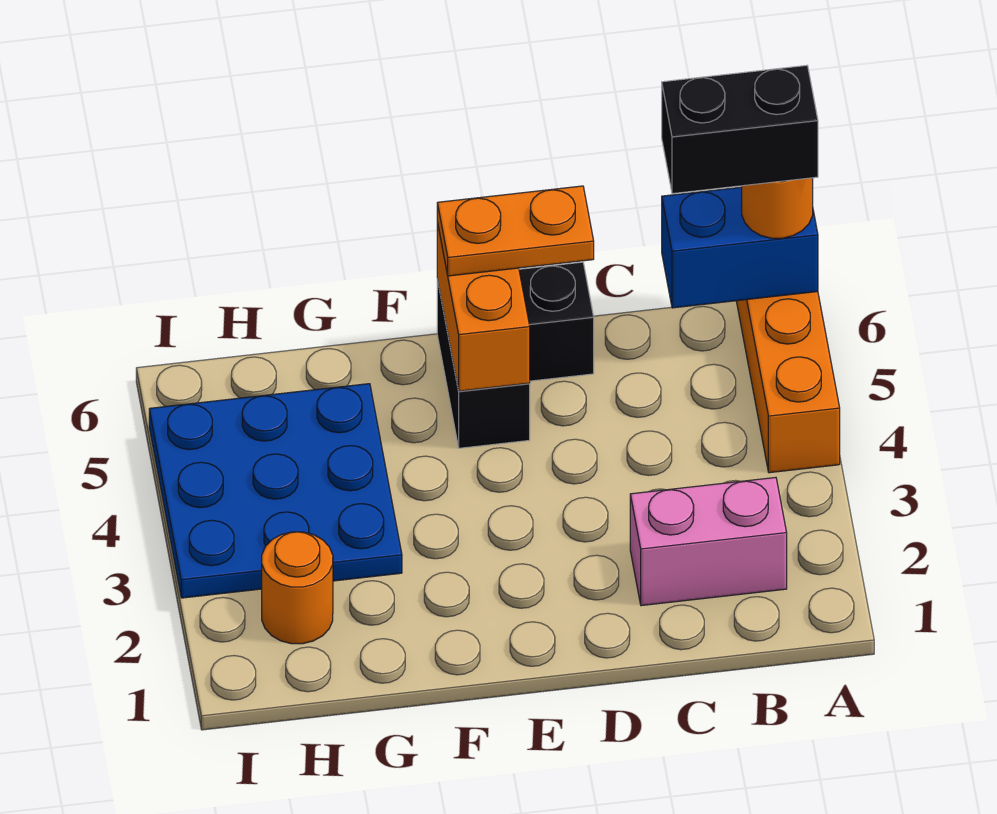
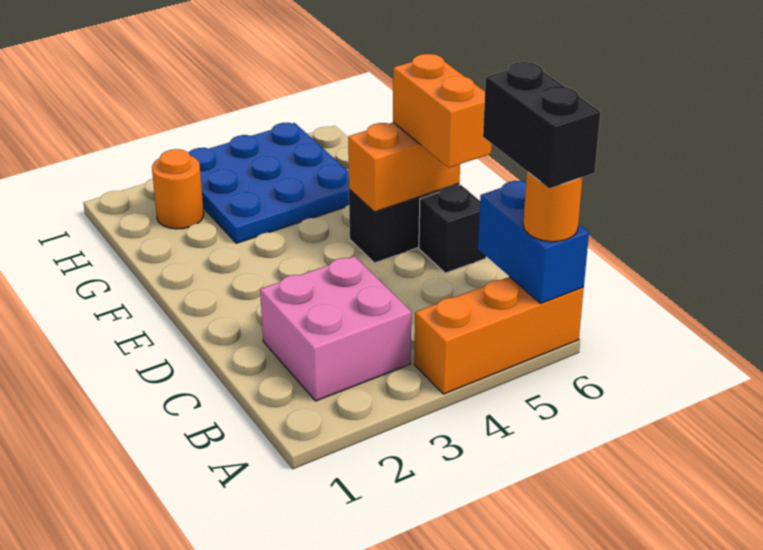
pink 1x2 brick [630,477,787,606] -> pink 2x2 brick [260,256,411,401]
orange 1x2 plate [437,186,594,276] -> orange 1x2 brick [393,54,491,168]

